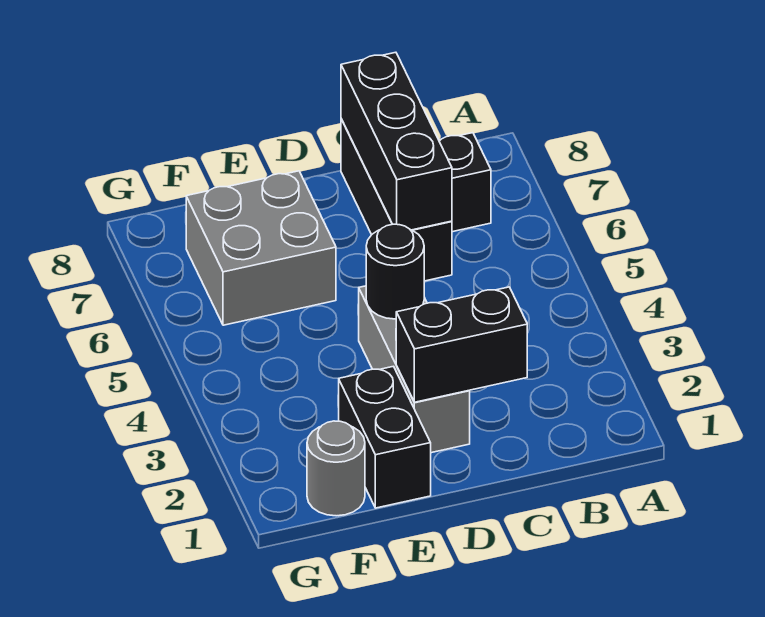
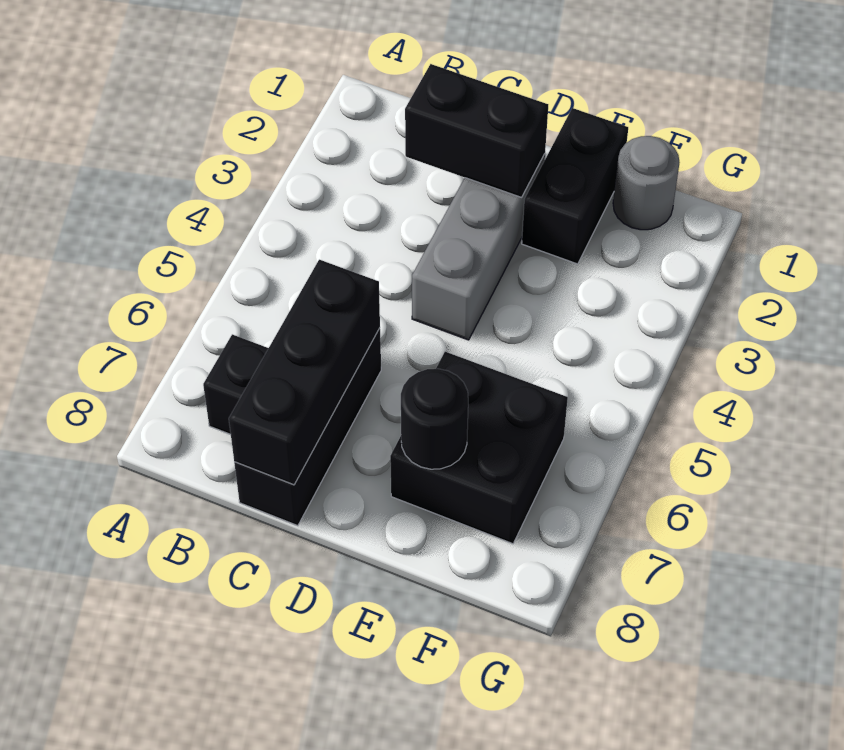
black 1x1 round brick [366,224,424,319] -> black 1x1 round brick moved to [401,369,468,469]
grey 2x2 brick [186,171,336,325] -> black 2x2 brick [390,352,568,544]

